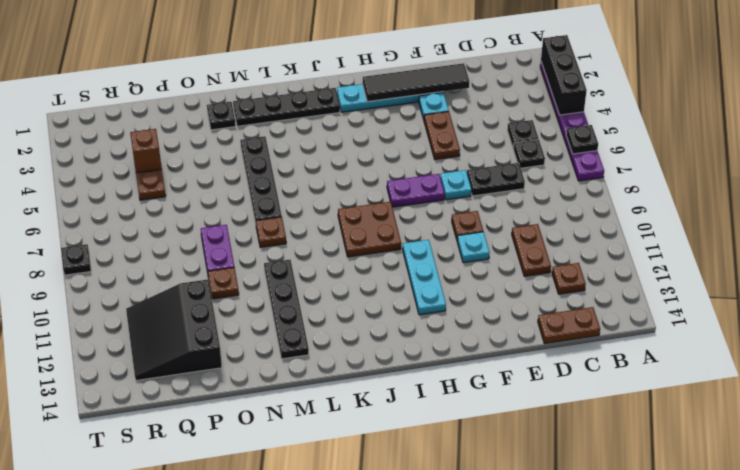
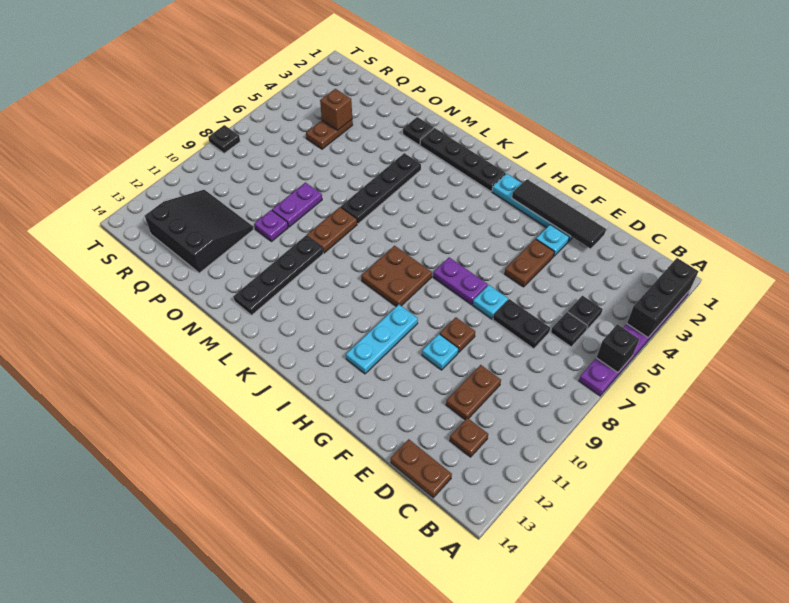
black 1x1 plate [566,125,598,154] -> black 1x1 brick [596,324,639,373]
brown 1x1 plate [256,217,286,247] -> brown 1x2 plate [307,207,357,253]
brown 1x1 plate [208,267,239,299] -> purple 1x1 plate [254,210,288,241]
black 3x3 slope [126,279,222,381] -> black 3x3 slope turned to [145,190,254,273]

